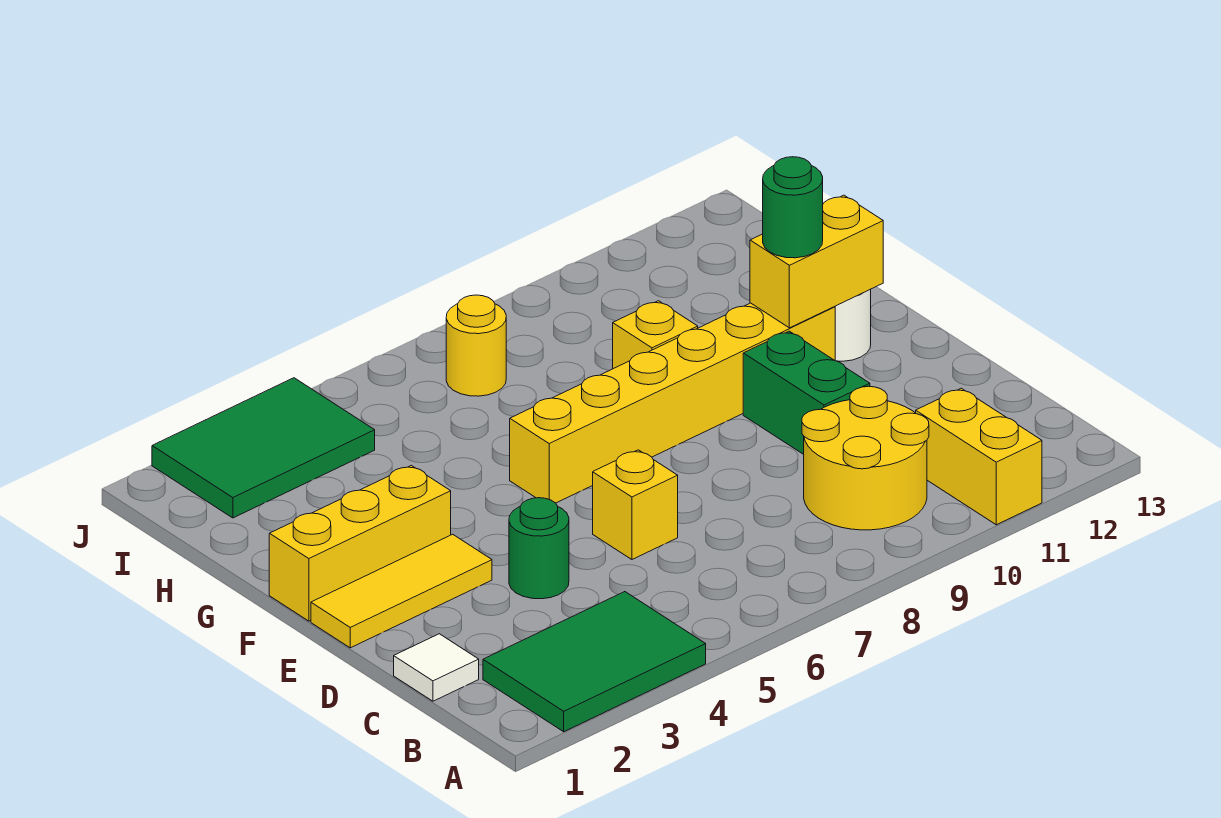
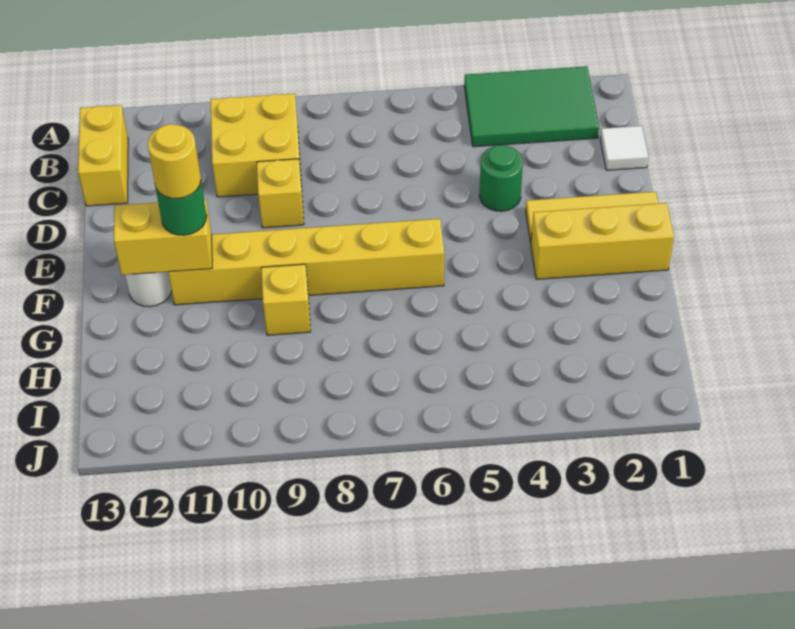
yellow 1x2 brick [916,388,1042,525] -> yellow 1x2 brick moved to [78,105,128,206]
yellow 2x2 round brick [802,386,929,530] -> yellow 2x2 brick [210,94,302,197]
yellow 1x1 brick [593,450,678,559] -> yellow 1x1 brick moved to [257,159,304,228]
green 1x2 brick [743,331,870,454] -> none
green 2x3 tile [152,378,375,518] -> none
yellow 1x1 round brick [446,295,506,396] -> yellow 1x1 round brick moved to [148,124,201,199]

